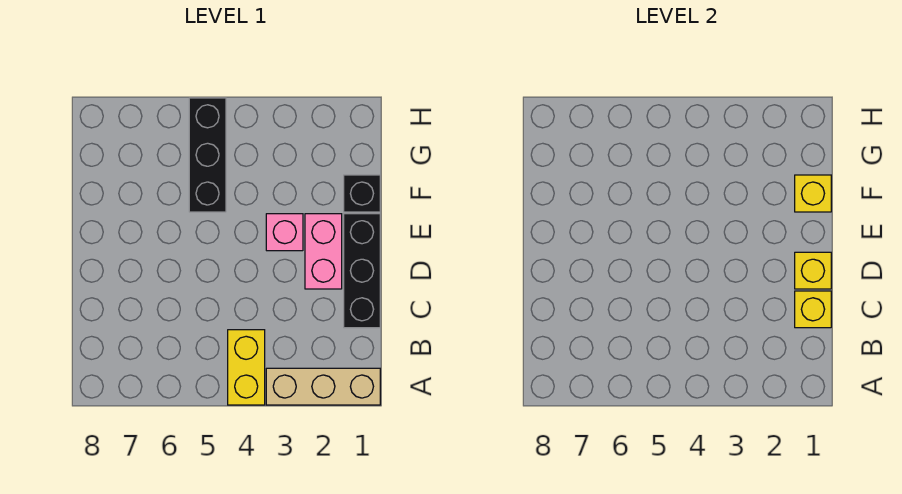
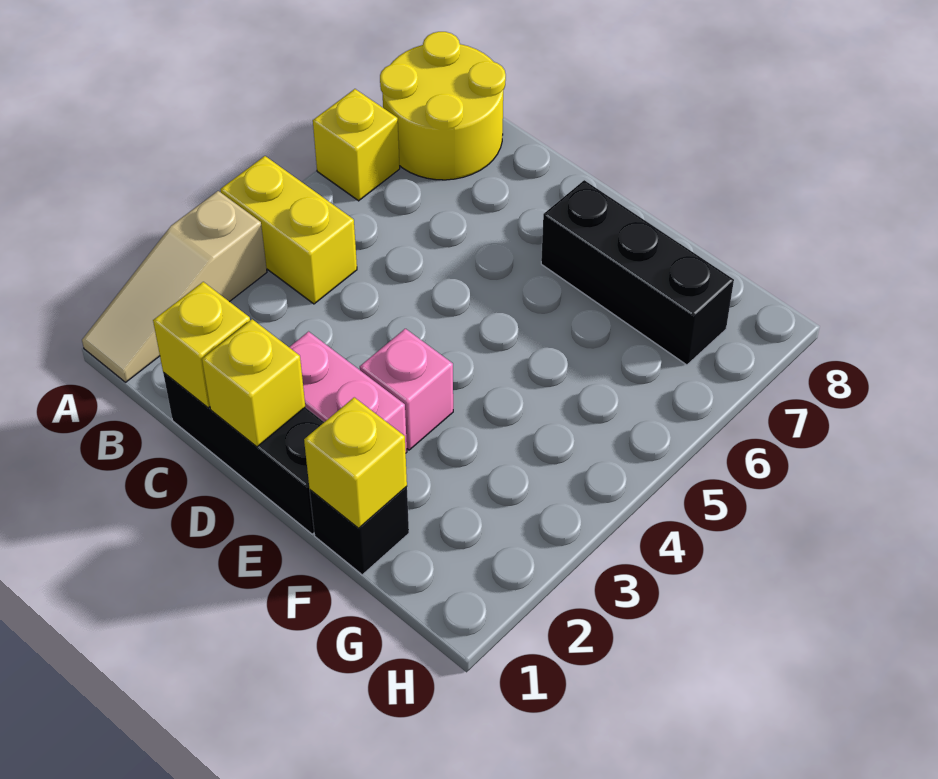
tan 1x3 brick [266,368,380,405] -> tan 1x3 slope [82,191,267,382]
none -> yellow 1x1 brick [313,89,400,201]
none -> yellow 2x2 round brick [380,32,506,180]
black 1x3 brick [189,98,226,212] -> black 1x3 brick moved to [541,180,734,365]

